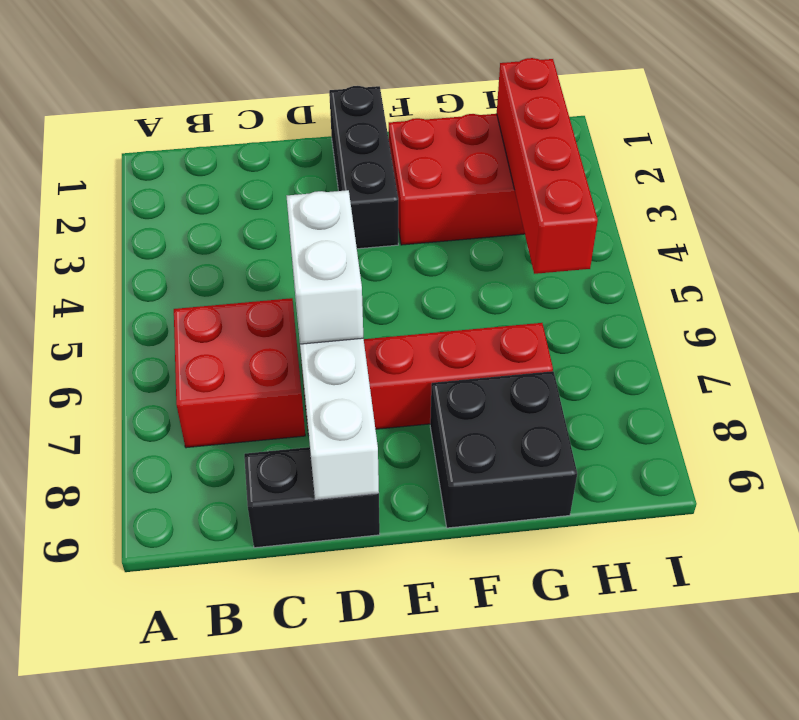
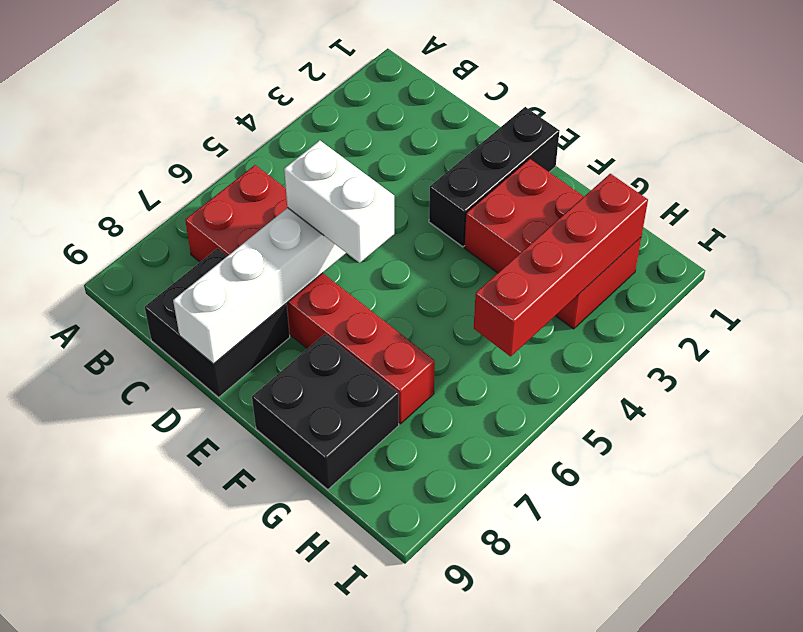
black 1x2 brick [244,447,380,548] -> black 2x2 brick [145,248,290,397]
white 1x2 brick [287,190,363,344] -> white 1x2 brick turned to [284,140,394,263]

